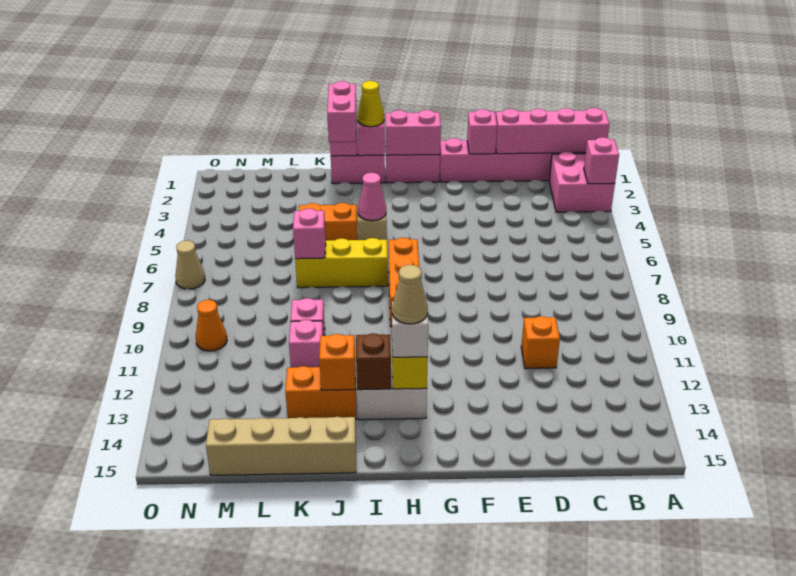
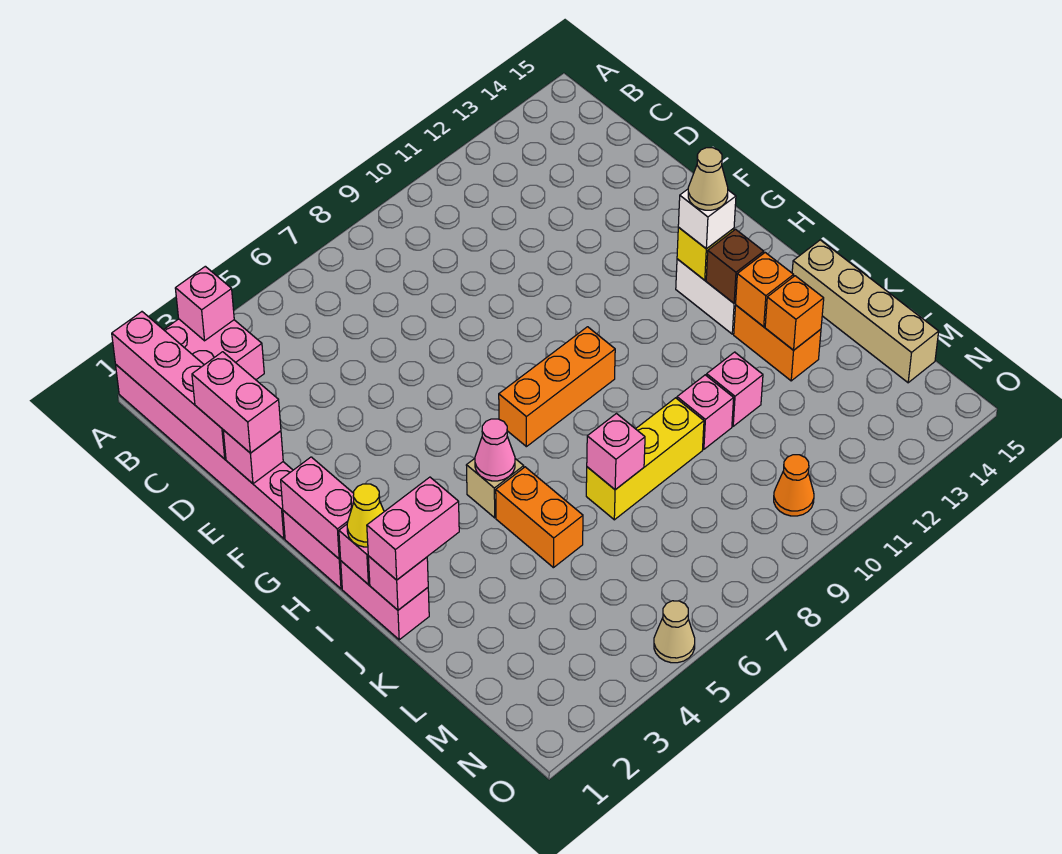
none -> pink 1x2 brick [192,352,281,453]
orange 1x1 brick [521,316,560,369] -> orange 1x1 brick moved to [765,276,824,350]
yellow 1x3 brick [295,238,388,288] -> yellow 1x3 brick turned to [586,398,704,520]
tan 1x1 cone [175,241,205,289] -> tan 1x1 cone moved to [654,601,695,663]

